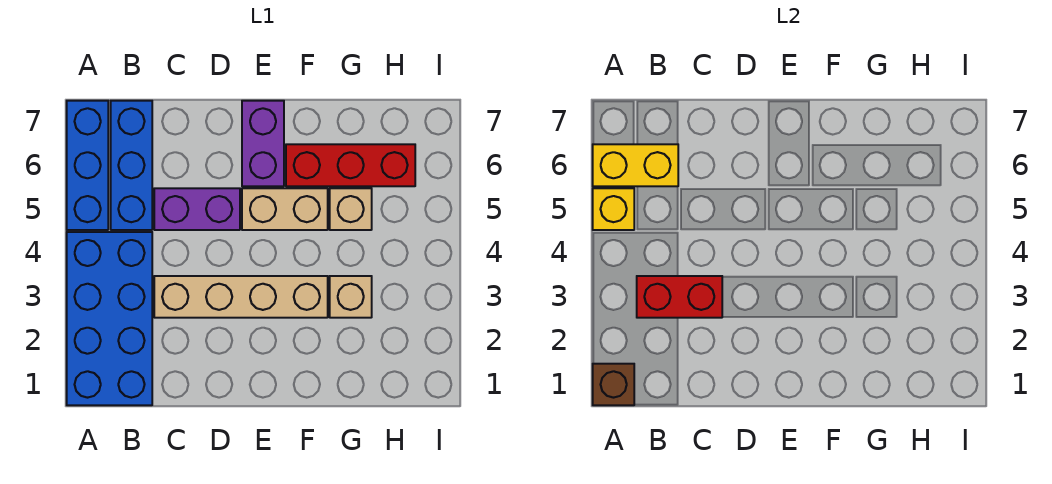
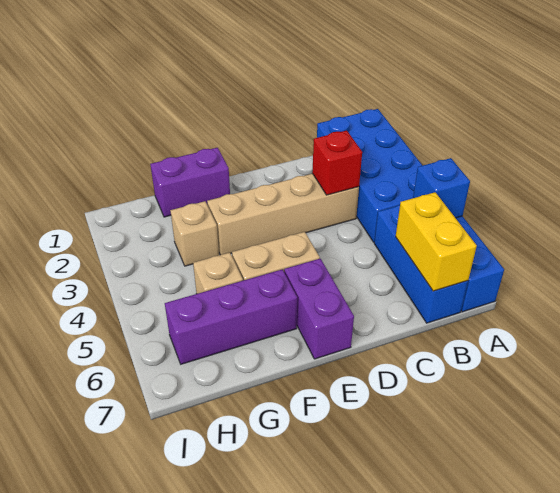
brown 1x1 brick [593,364,634,405] -> none
yellow 1x1 brick [593,188,634,230] -> blue 1x1 brick [413,158,470,218]
yellow 1x2 brick [593,144,678,186] -> yellow 1x2 brick turned to [396,192,477,291]
red 1x2 brick [637,276,722,318] -> red 1x1 brick [312,131,362,195]
purple 1x2 brick [154,188,240,230] -> purple 1x2 brick moved to [150,148,230,217]
red 1x3 brick [286,144,415,186] -> purple 1x3 brick [165,270,297,364]

